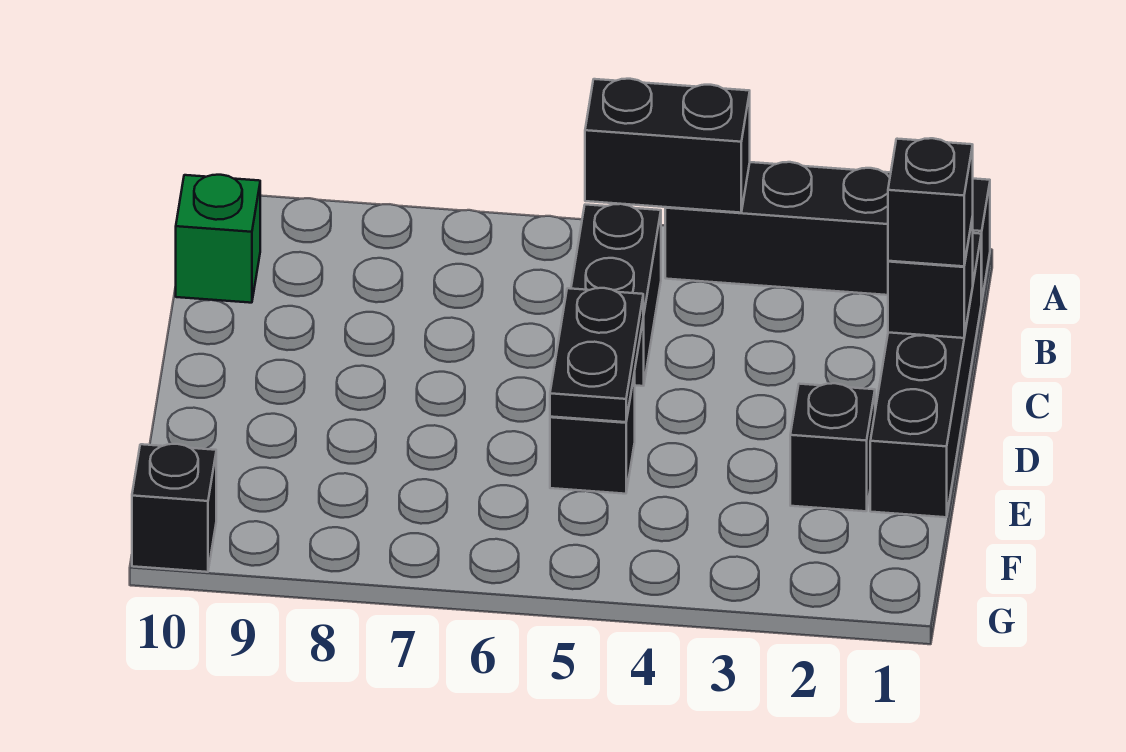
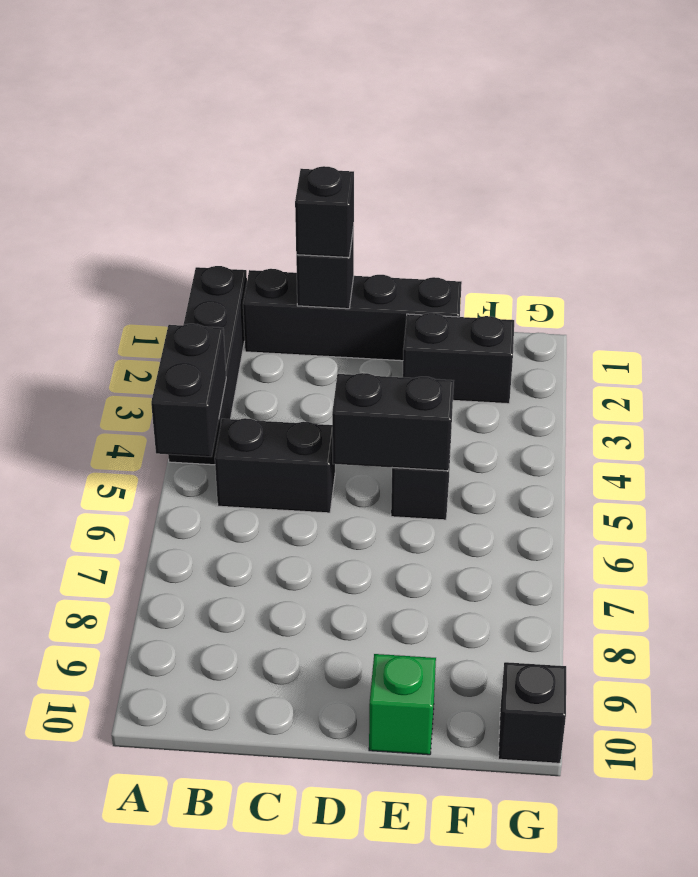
green 1x1 brick [176,175,260,303] -> green 1x1 brick moved to [369,654,436,755]
black 1x2 plate [550,288,643,422] -> black 1x2 brick [332,373,454,471]
black 1x1 brick [790,383,875,511] -> black 1x2 brick [403,313,514,404]

